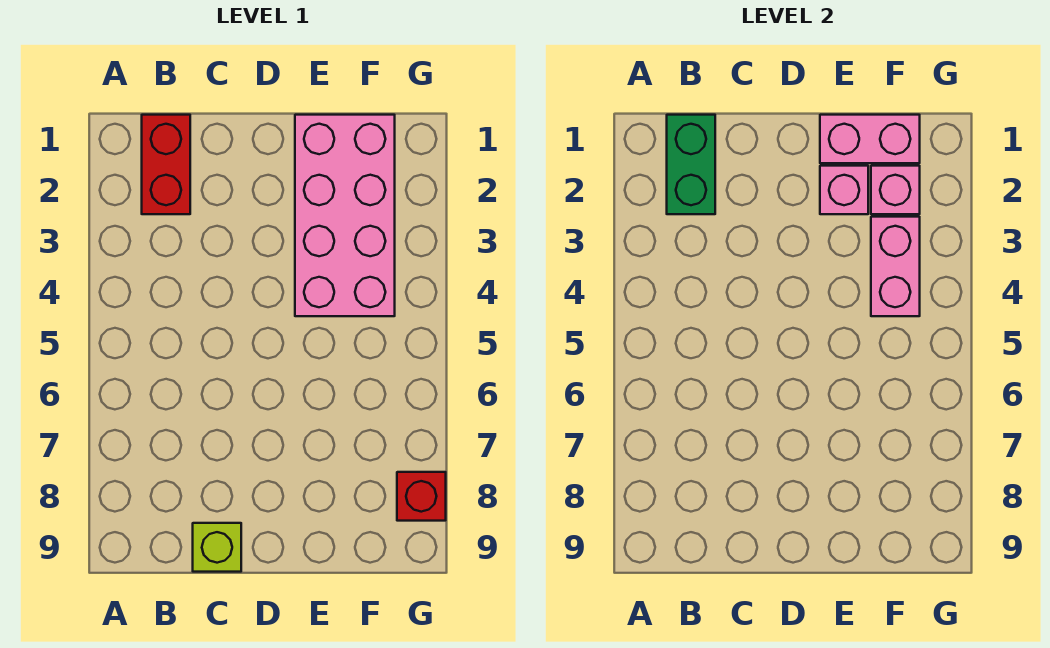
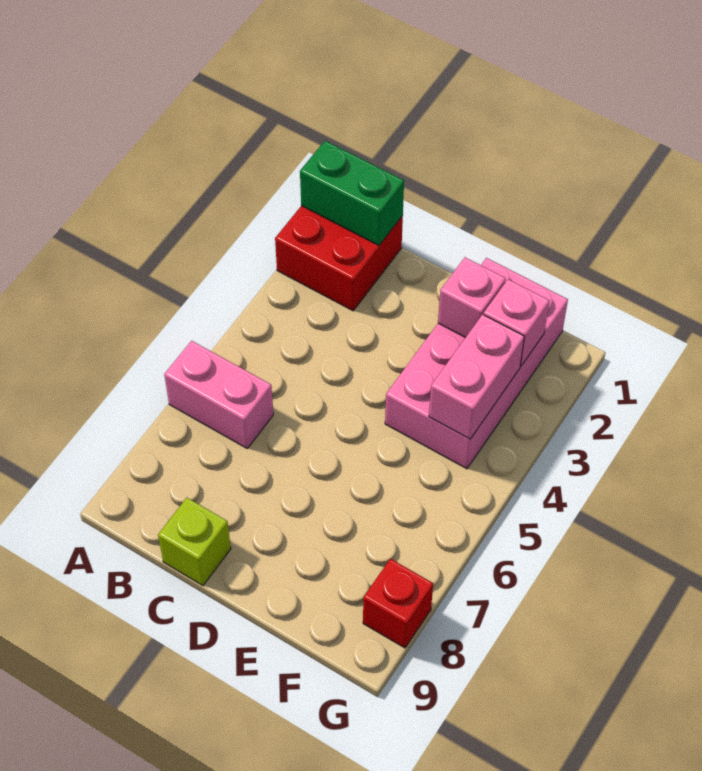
red 1x2 brick [142,115,190,214] -> red 2x2 brick [275,206,403,311]
green 1x2 brick [667,115,715,214] -> green 1x2 brick turned to [300,141,404,245]
pink 1x2 brick [820,115,920,163] -> pink 1x2 brick moved to [164,341,273,448]

